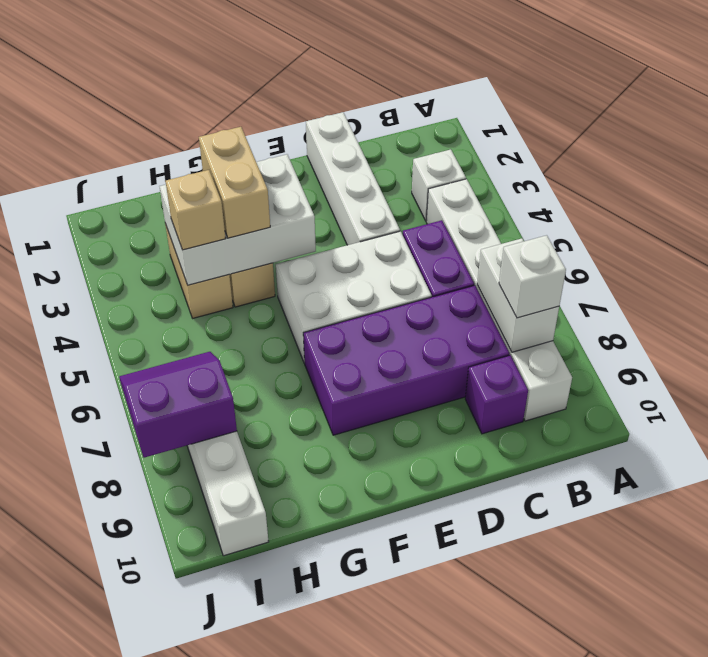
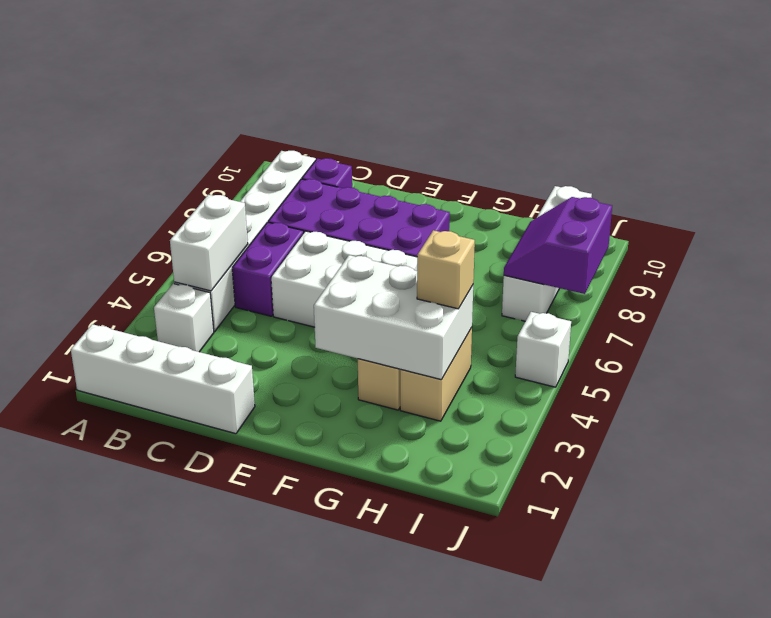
white 1x2 brick [477,238,559,352] -> white 1x2 brick moved to [170,195,248,291]
white 1x1 brick [499,235,566,318] -> white 1x1 brick moved to [515,312,571,387]
white 1x4 brick [306,112,400,245] -> white 1x4 brick turned to [71,324,255,434]
tan 1x2 brick [199,127,270,238] -> none
purple 2x2 slope [119,352,237,458] -> purple 2x2 slope turned to [504,197,612,294]

